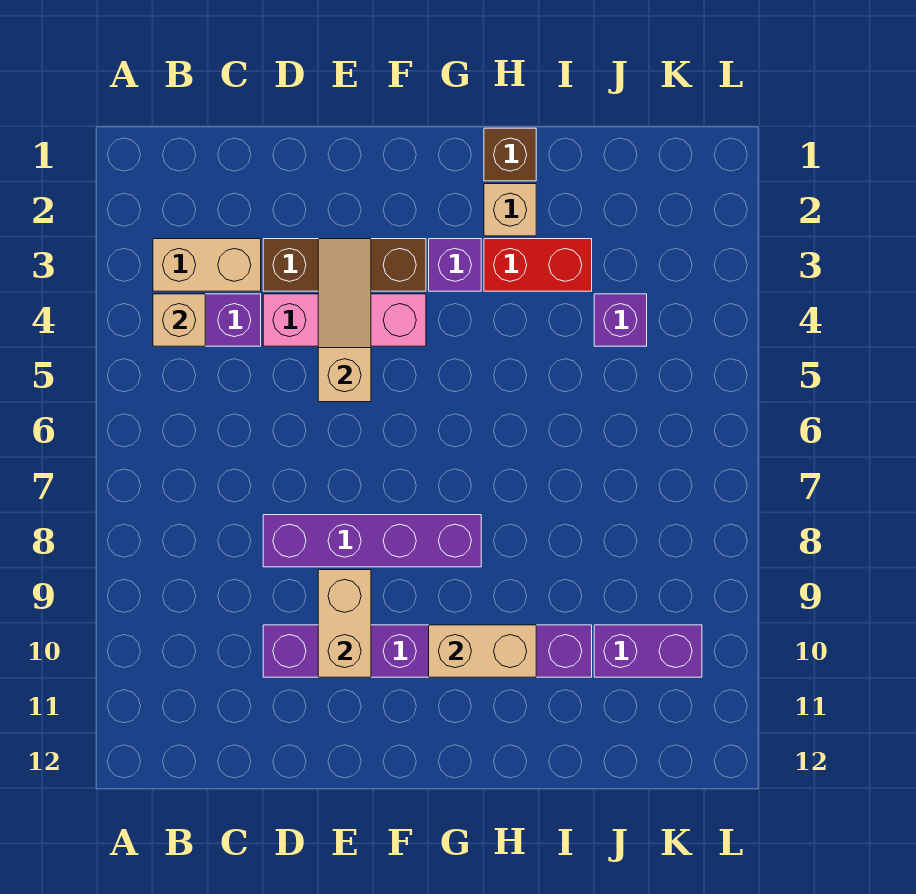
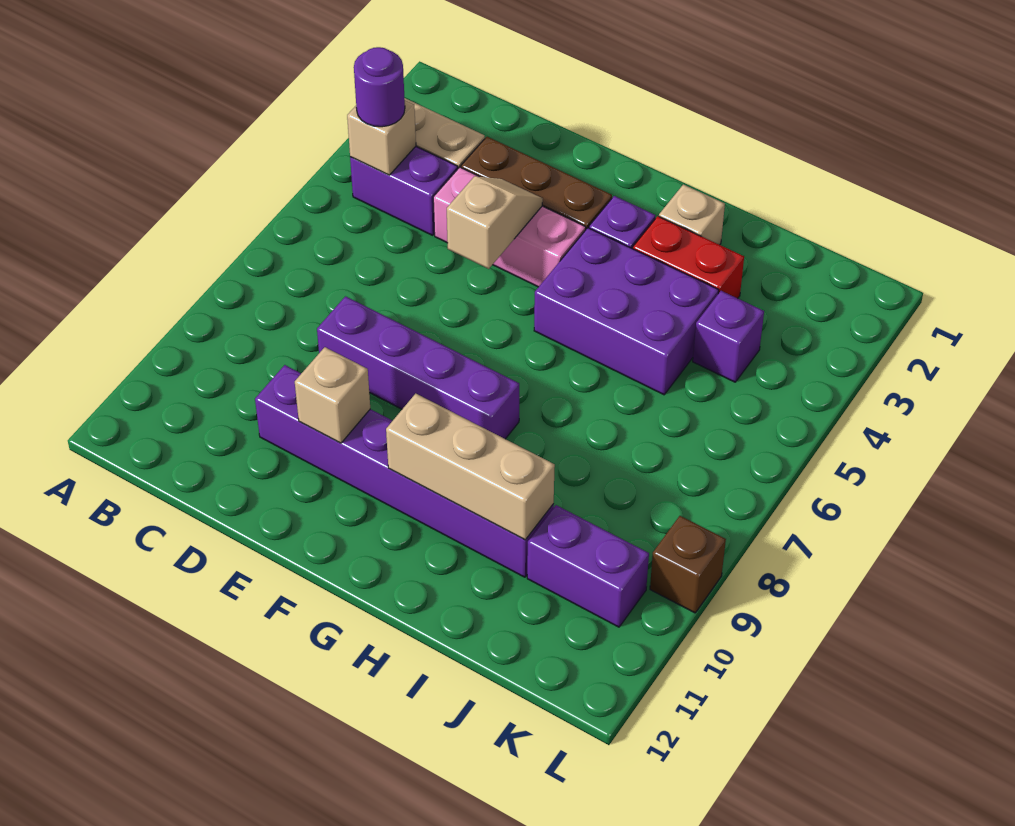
none -> purple 1x1 round brick [354,47,405,127]
tan 1x3 slope [318,239,371,402] -> tan 1x2 slope [447,176,543,269]
tan 1x2 brick [318,570,371,677] -> tan 1x1 brick [295,347,370,443]
none -> purple 2x3 brick [534,228,719,395]
tan 1x2 brick [429,625,536,677] -> tan 1x3 brick [386,394,555,540]
brown 1x1 brick [484,128,536,181] -> brown 1x1 brick moved to [650,516,726,613]

